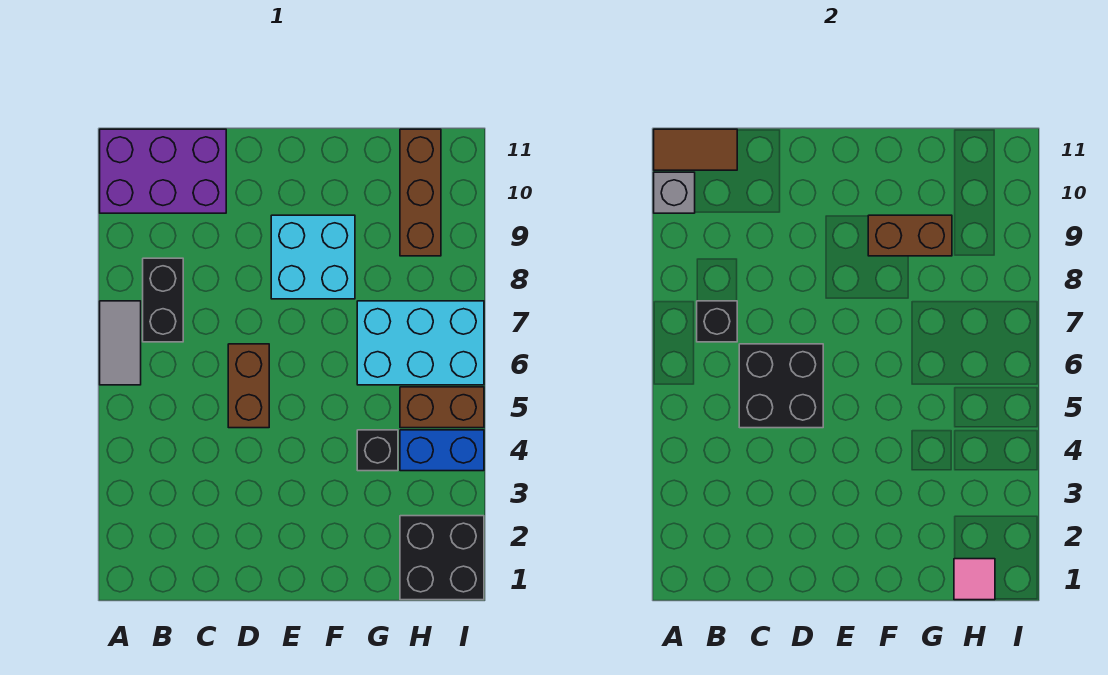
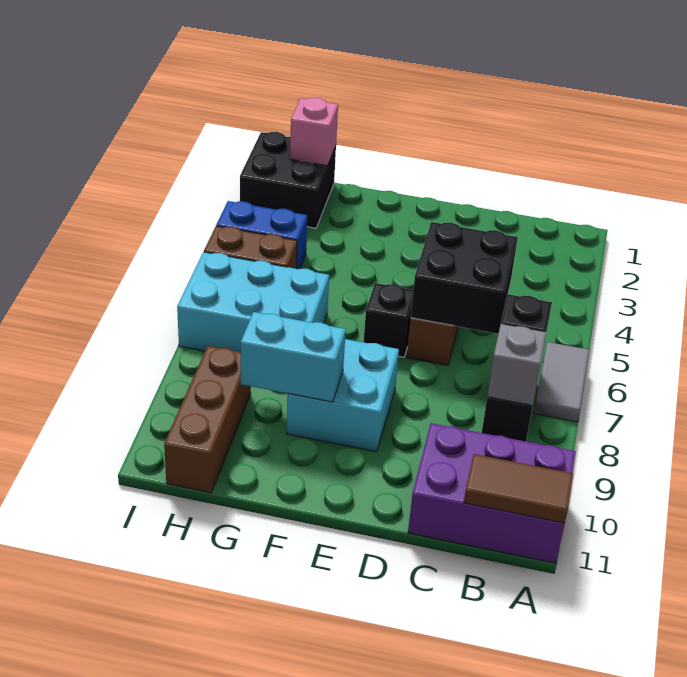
grey 1x1 brick [654,172,695,213] -> grey 1x1 brick moved to [487,325,546,405]
brown 1x2 brick [868,215,952,256] -> cyan 1x2 brick [241,312,346,402]
black 1x1 brick [357,430,398,471] -> black 1x1 brick moved to [364,283,413,357]
pink 1x1 tile [954,559,995,600] -> pink 1x1 brick [290,98,338,166]

